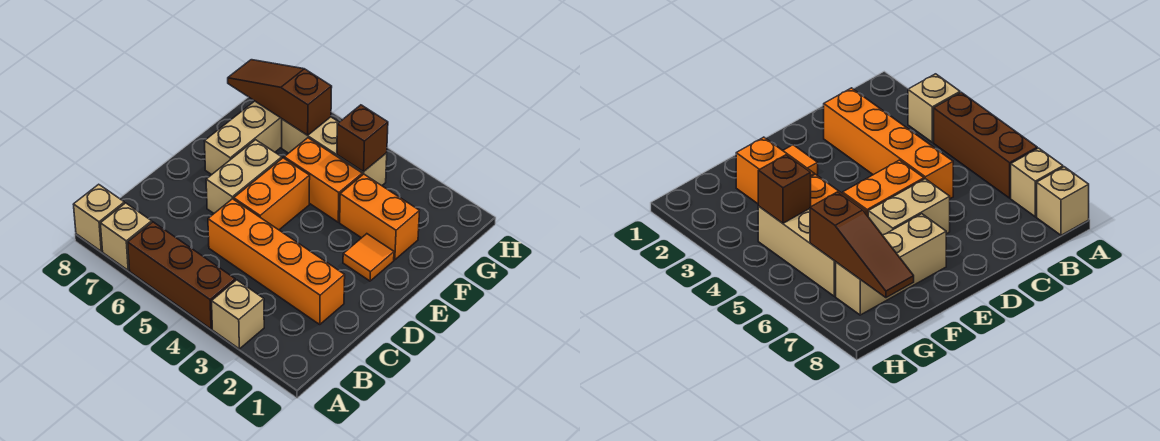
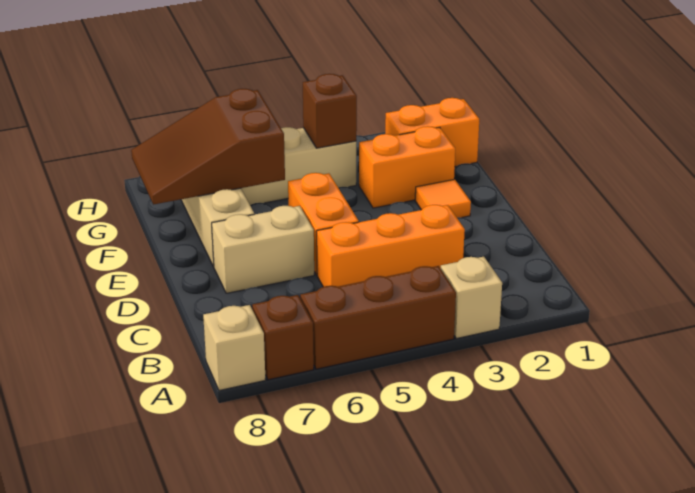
tan 1x1 brick [100,203,152,270] -> brown 1x1 brick [252,295,314,380]
orange 1x4 brick [208,199,345,324] -> orange 1x3 brick [317,205,465,287]
tan 1x2 brick [206,140,282,213] -> tan 1x2 brick turned to [212,206,314,293]
orange 1x2 brick [284,138,362,222] -> orange 1x2 brick moved to [385,98,479,167]
brown 1x3 slope [228,60,332,135] -> brown 2x3 slope [131,89,285,205]

